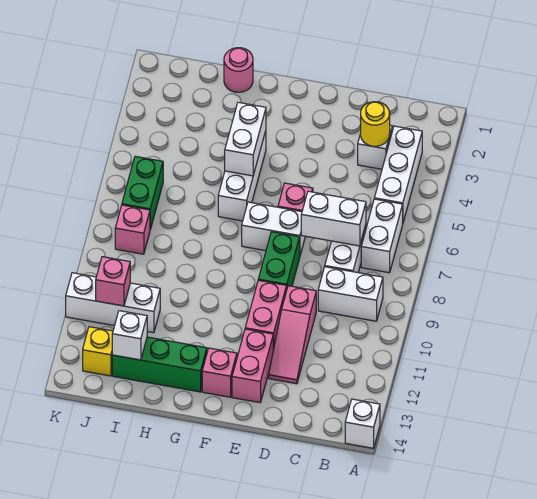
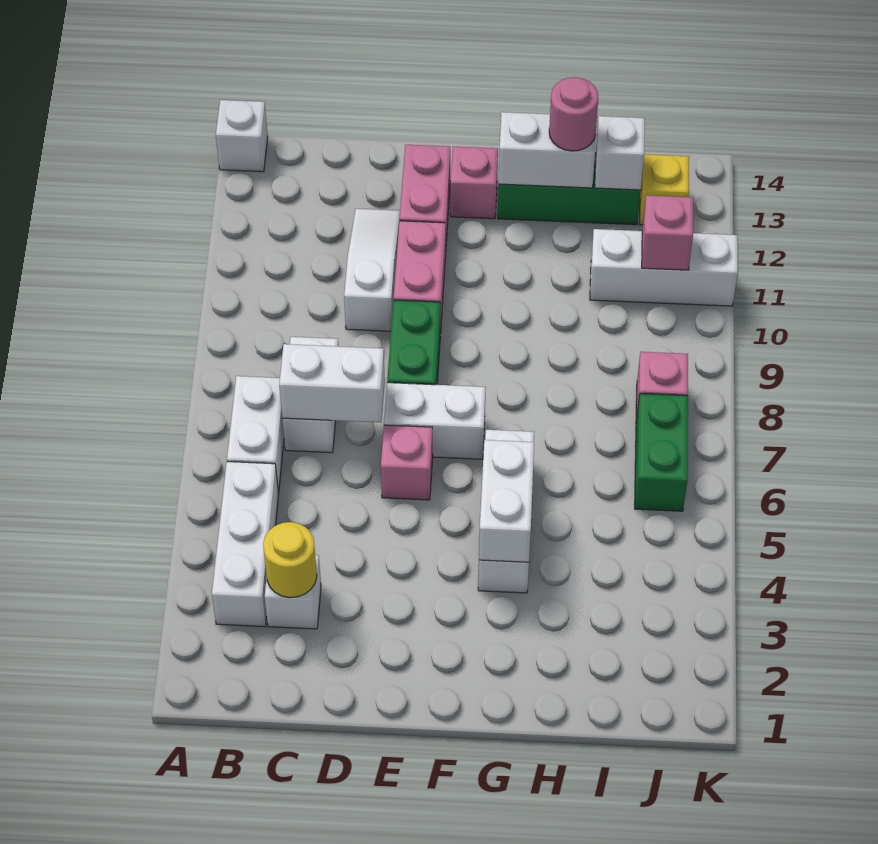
white 1x2 brick [318,267,383,321] -> white 1x2 brick moved to [499,112,596,188]
pink 1x3 slope [269,286,316,384] -> white 1x3 slope [344,209,400,331]
pink 1x1 round brick [224,48,253,92] -> pink 1x1 round brick moved to [549,77,598,151]

